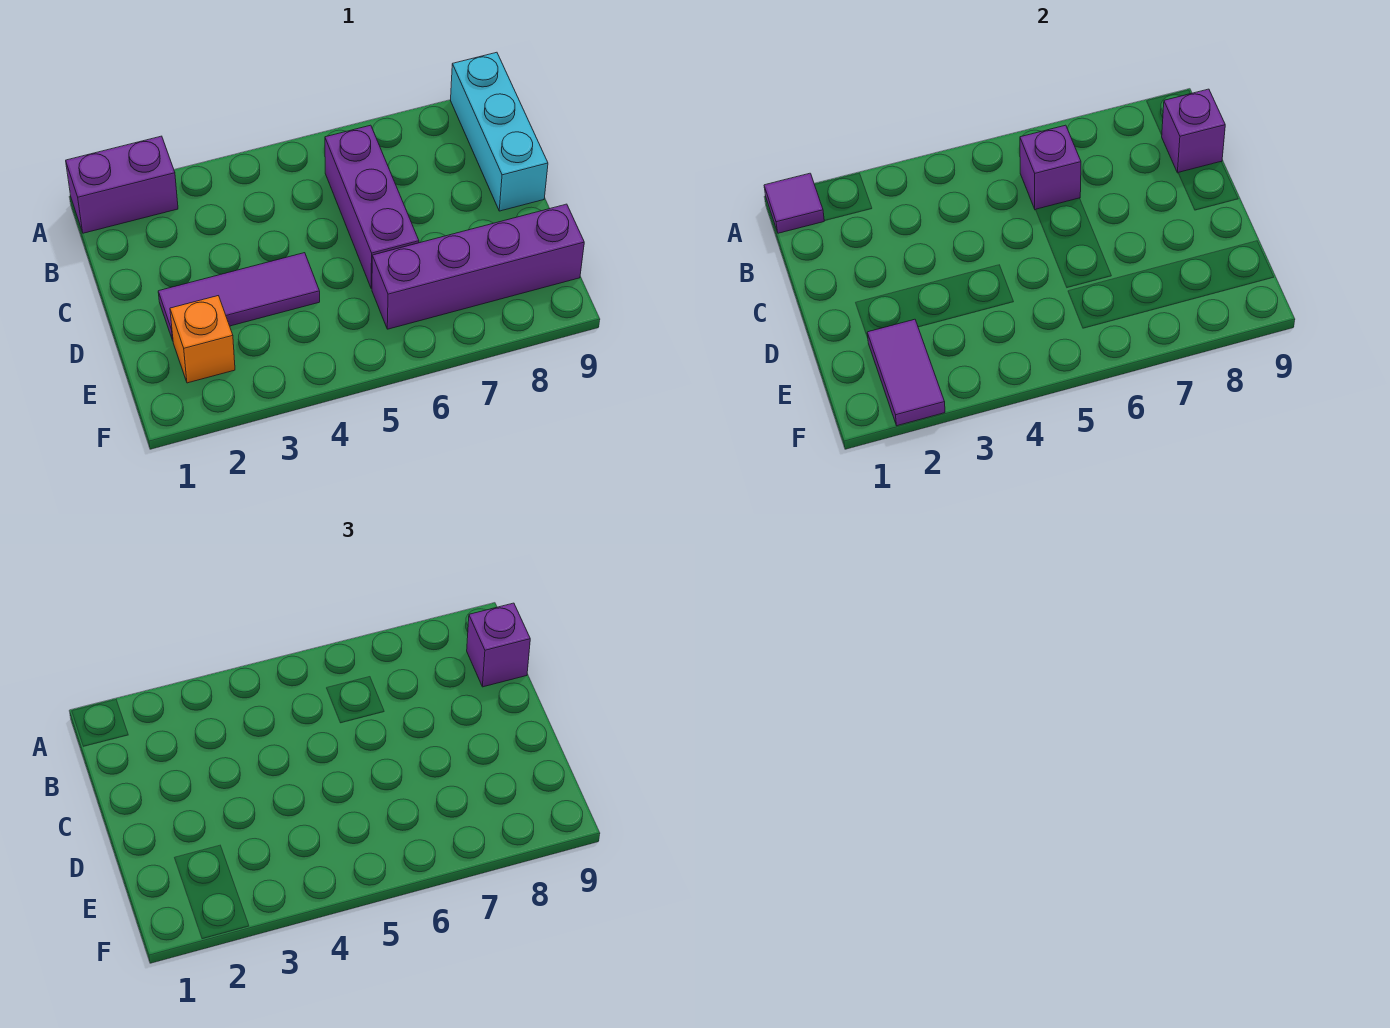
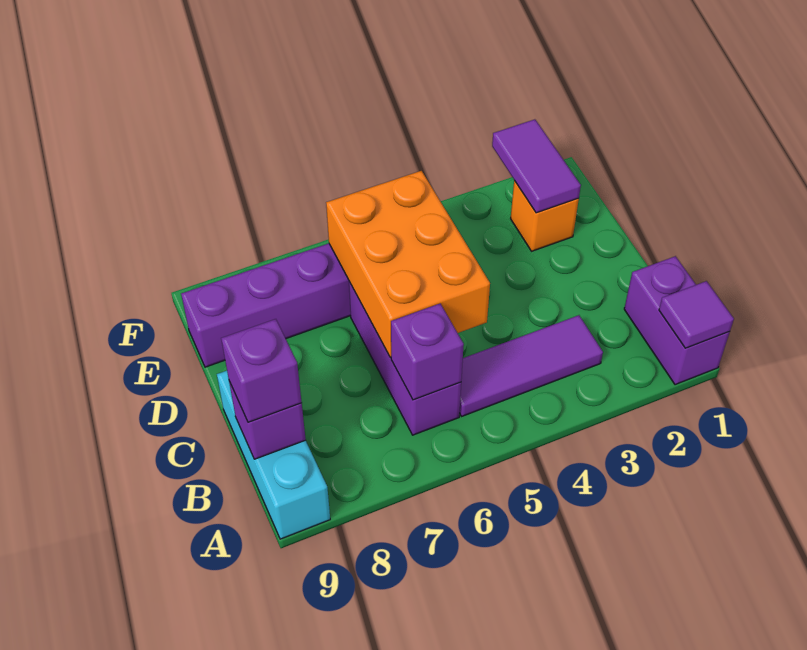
purple 1x2 brick [66,136,178,233] -> purple 1x2 brick turned to [624,256,730,385]
none -> orange 2x3 brick [326,171,490,358]
purple 1x3 tile [158,253,320,340] -> purple 1x3 tile moved to [459,315,603,416]

